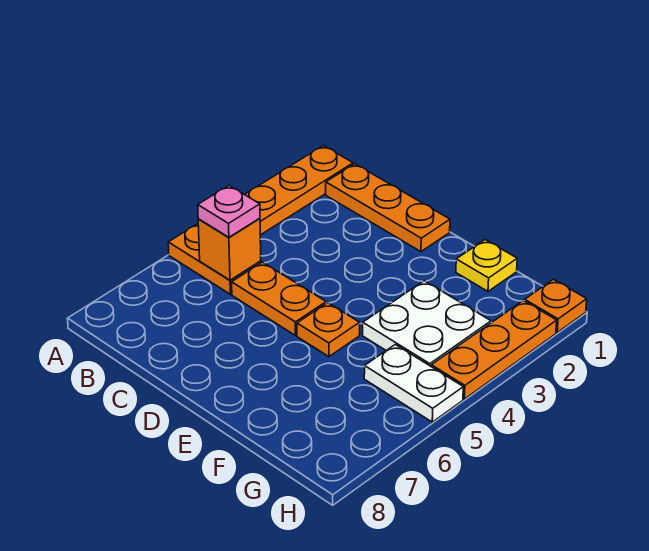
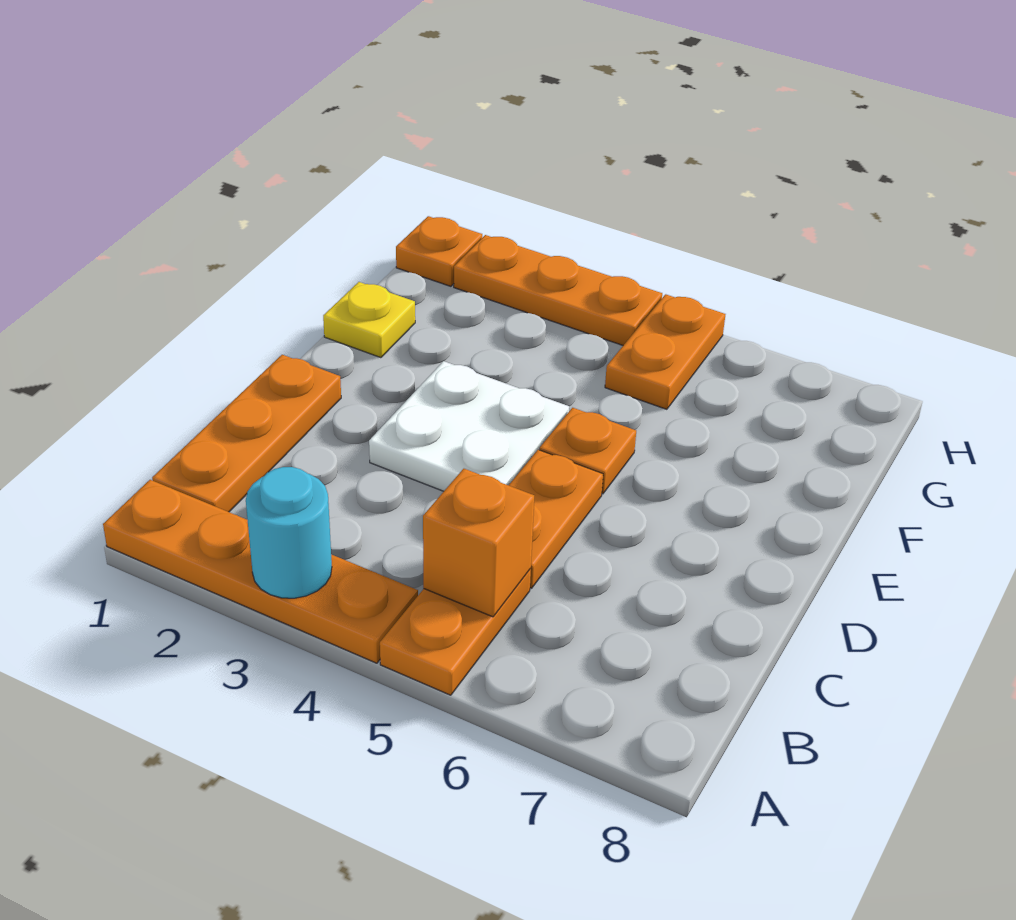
none -> cyan 1x1 round brick [246,467,332,598]
pink 1x1 plate [198,186,260,237] -> none
white 2x2 plate [363,281,491,366] -> white 2x2 plate moved to [369,361,569,491]
white 1x2 plate [364,345,463,422] -> orange 1x2 plate [605,294,725,409]

